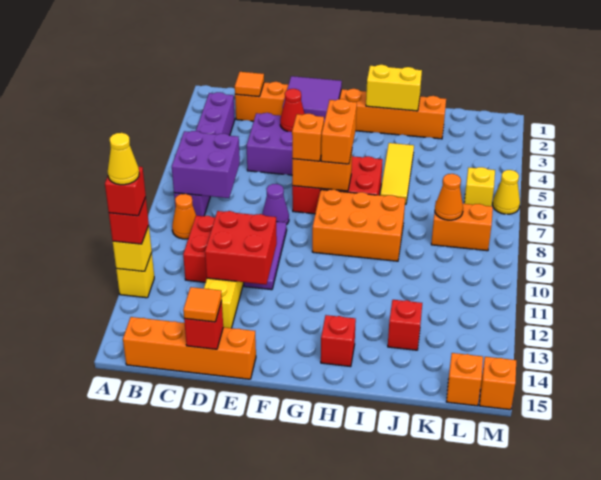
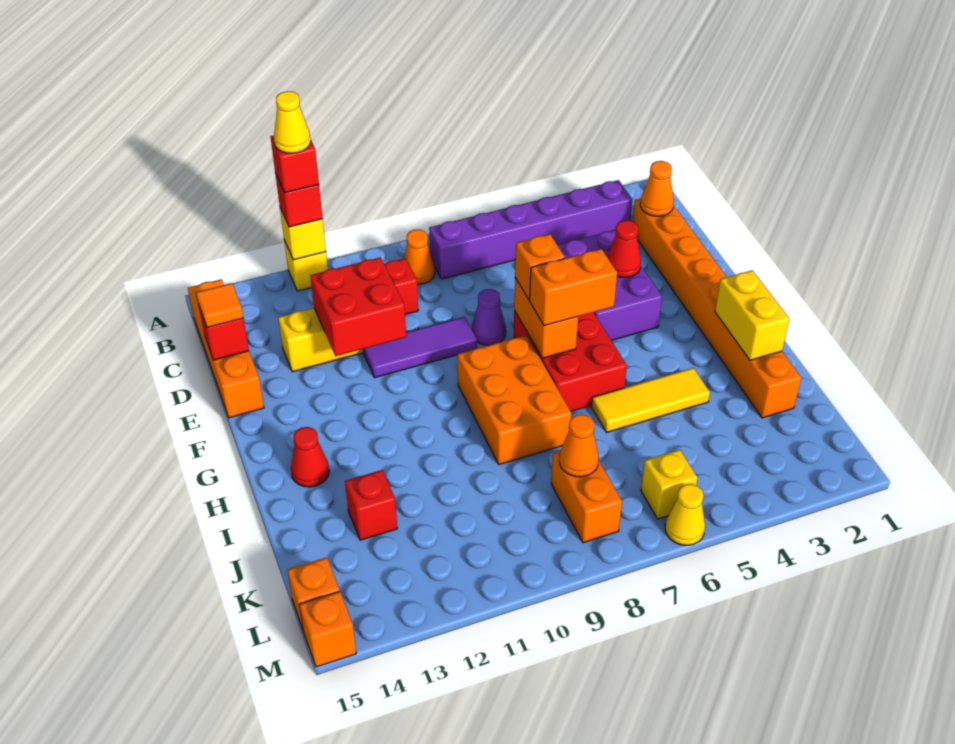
purple 2x2 brick [172,131,240,198] -> none
orange 1x1 tile [235,72,264,97] -> orange 1x1 cone [640,161,674,216]
purple 2x2 tile [283,76,342,119] -> none
red 1x1 brick [321,315,356,367] -> red 1x1 cone [291,427,329,487]

